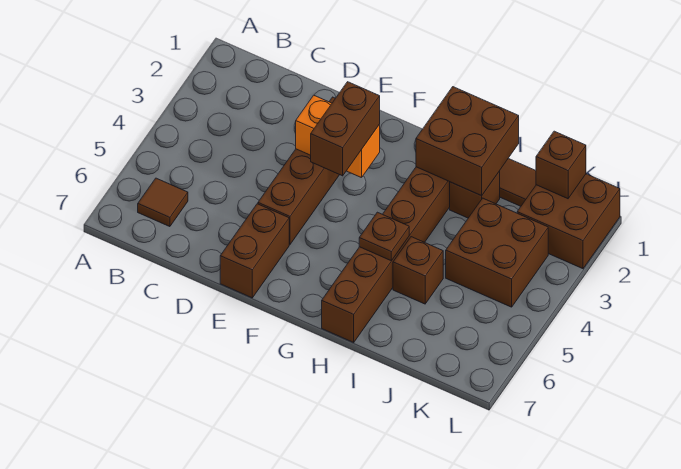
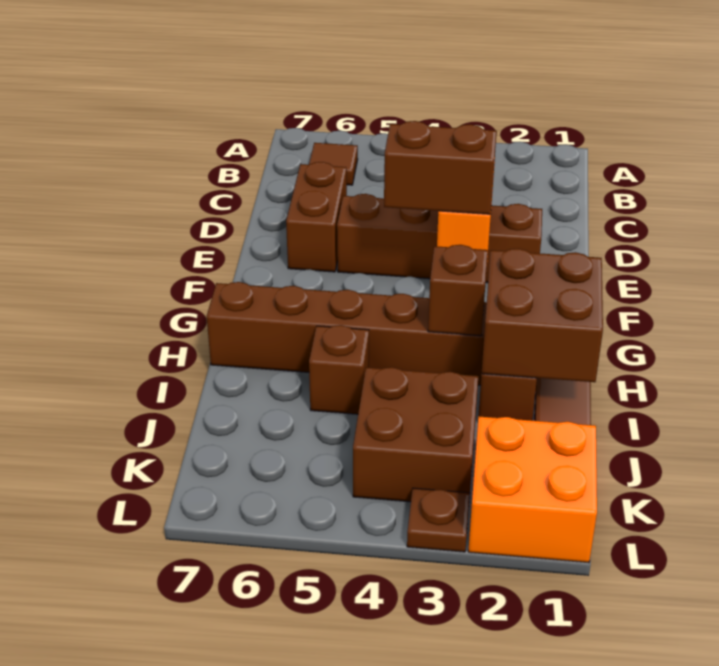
brown 1x2 brick [220,204,289,298] -> brown 1x2 brick turned to [286,162,347,272]
brown 1x1 plate [359,212,409,261] -> brown 1x1 plate moved to [407,488,470,552]
brown 2x2 brick [517,174,620,269] -> orange 2x2 brick [468,416,597,563]
brown 1x1 brick [536,131,586,199] -> brown 1x1 brick moved to [428,245,488,336]

